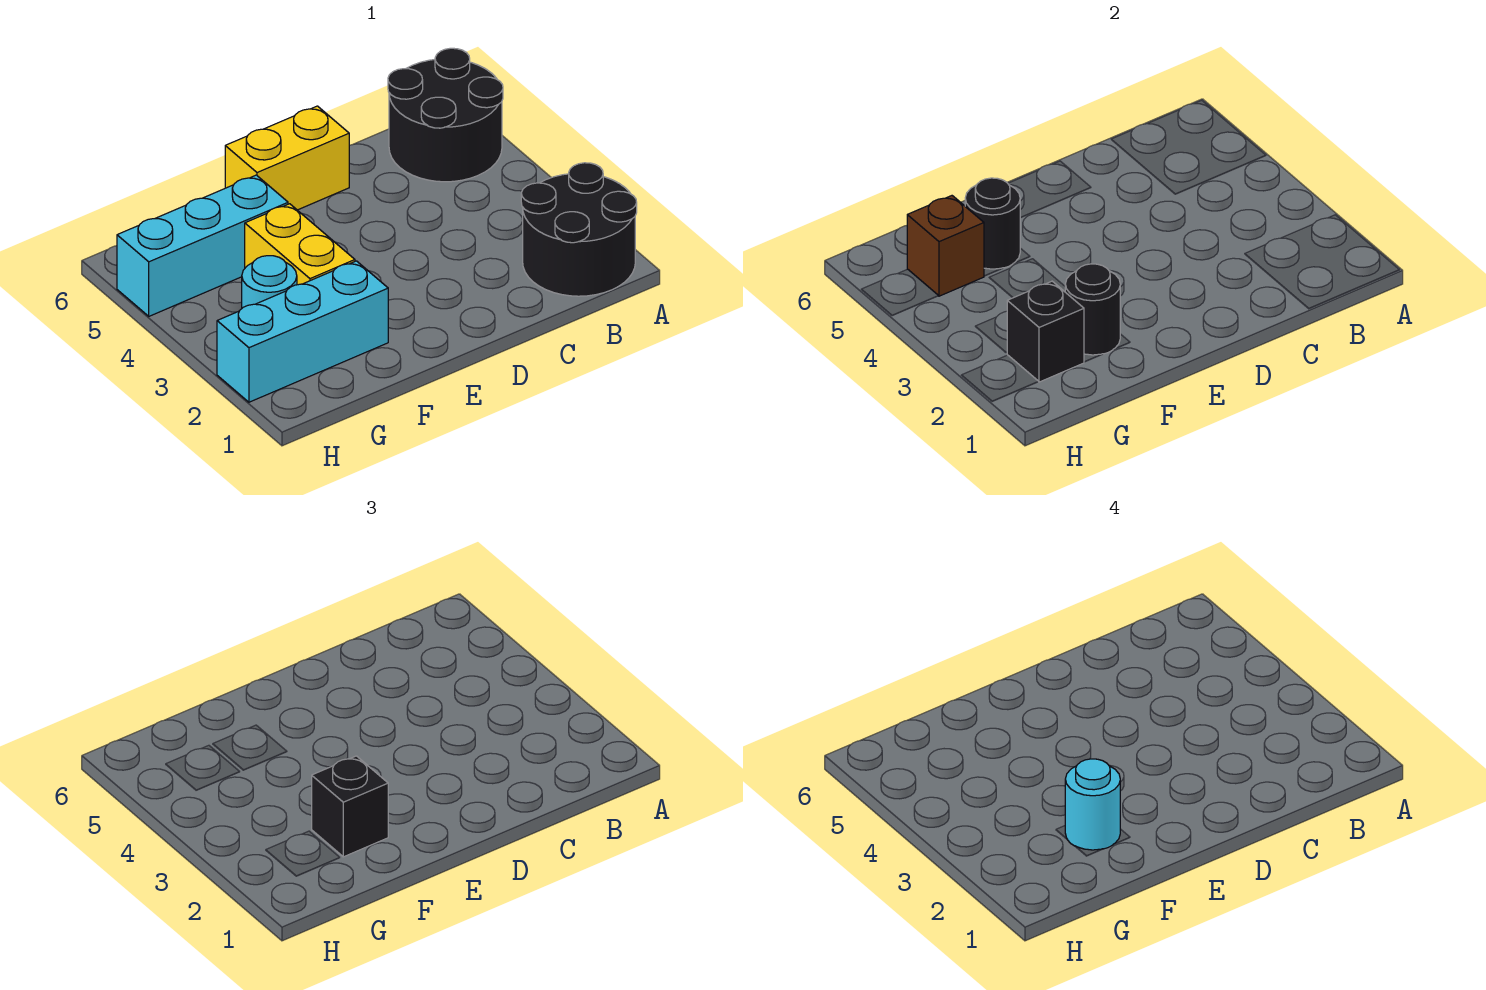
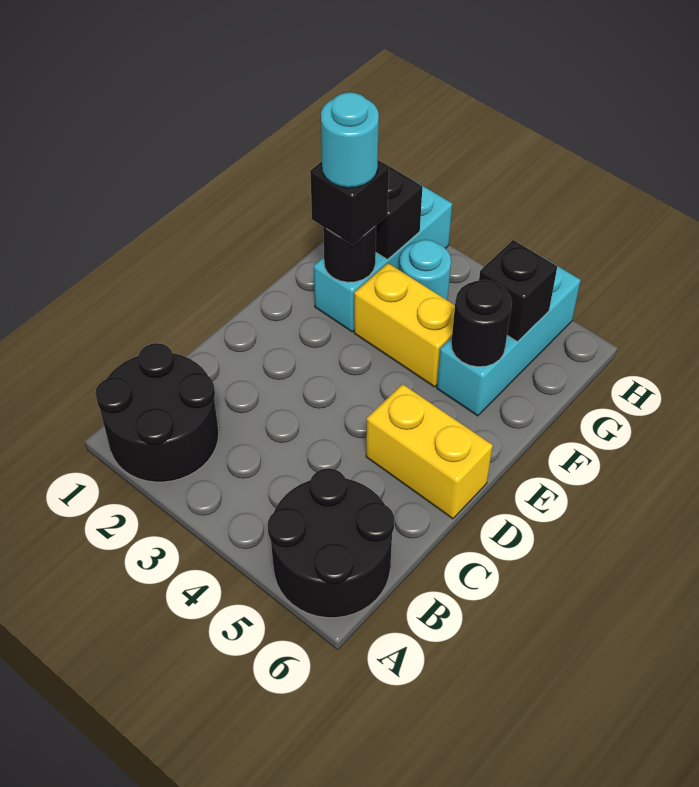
yellow 1x2 brick [225,106,349,210] -> yellow 1x2 brick turned to [366,384,493,519]
brown 1x1 brick [907,196,984,296] -> black 1x1 brick [479,240,557,342]

